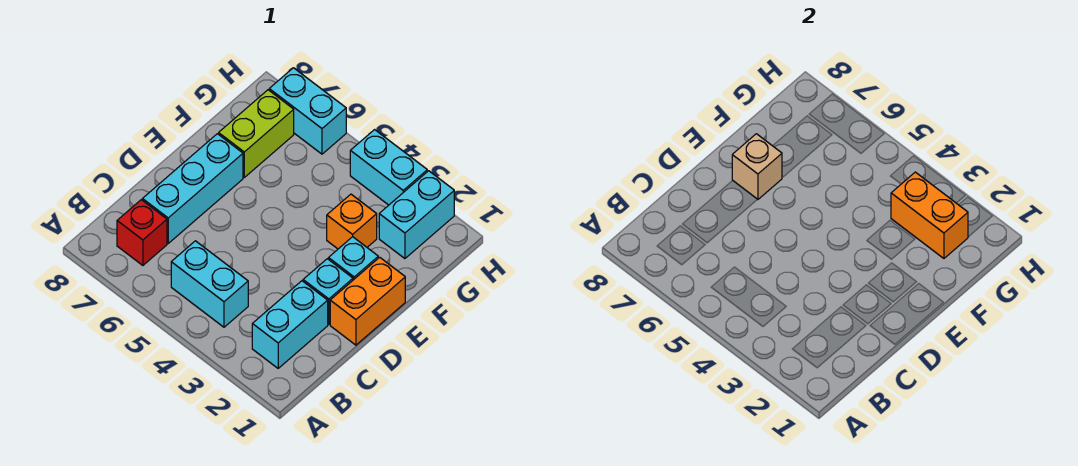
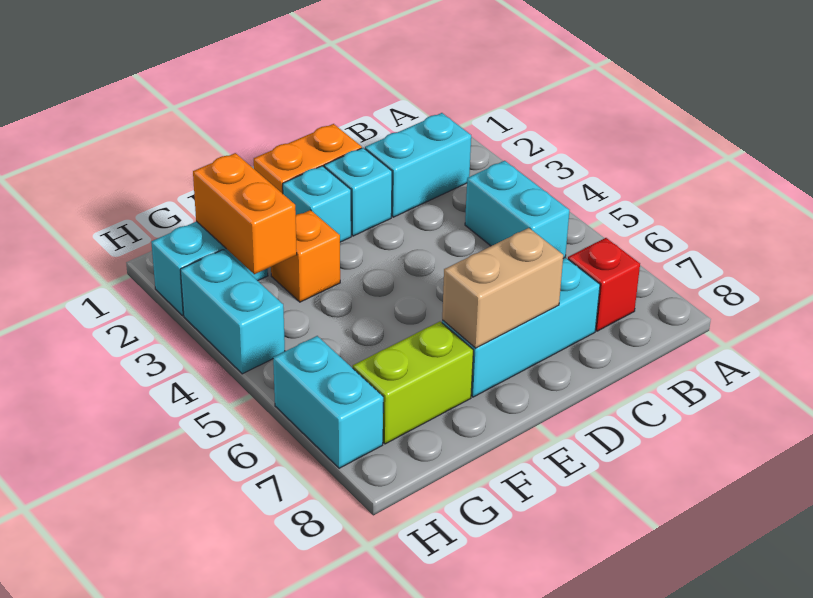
tan 1x1 brick [732,134,782,199] -> tan 1x2 brick [442,228,563,348]

